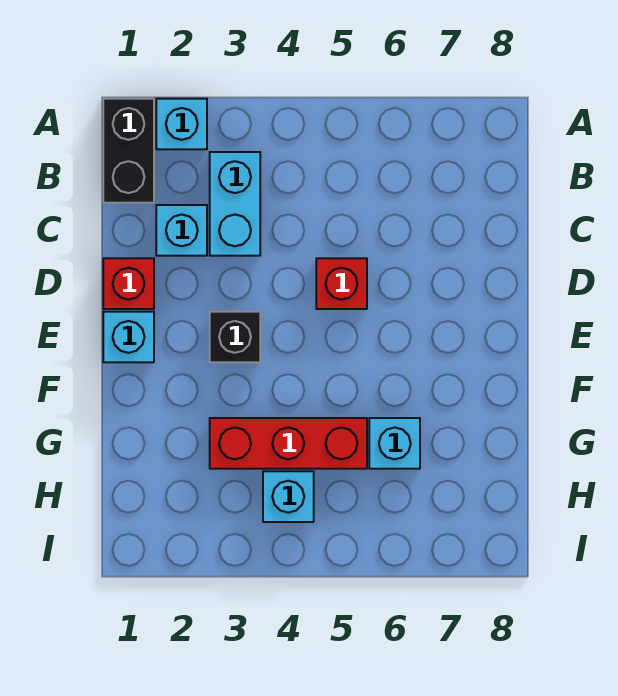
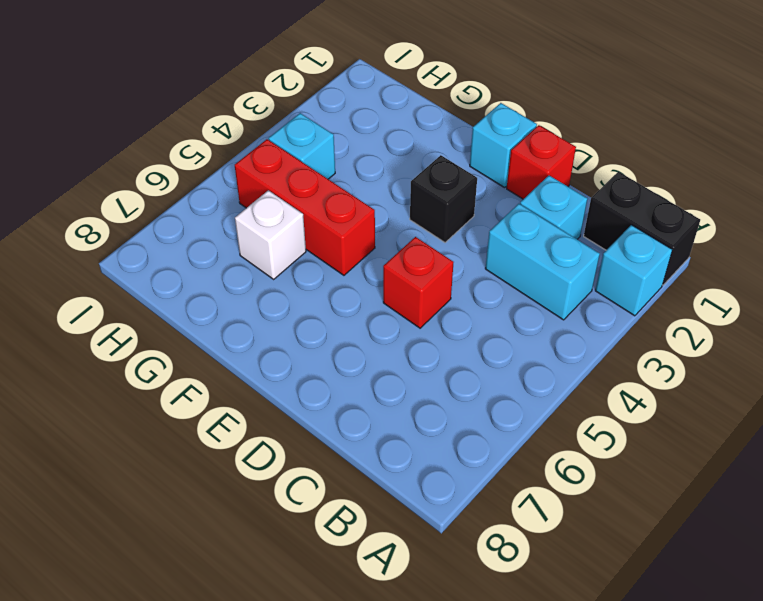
red 1x3 brick [210,418,367,469] -> red 1x3 brick turned to [235,139,375,275]
cyan 1x1 brick [369,418,420,469] -> white 1x1 brick [235,190,306,279]

